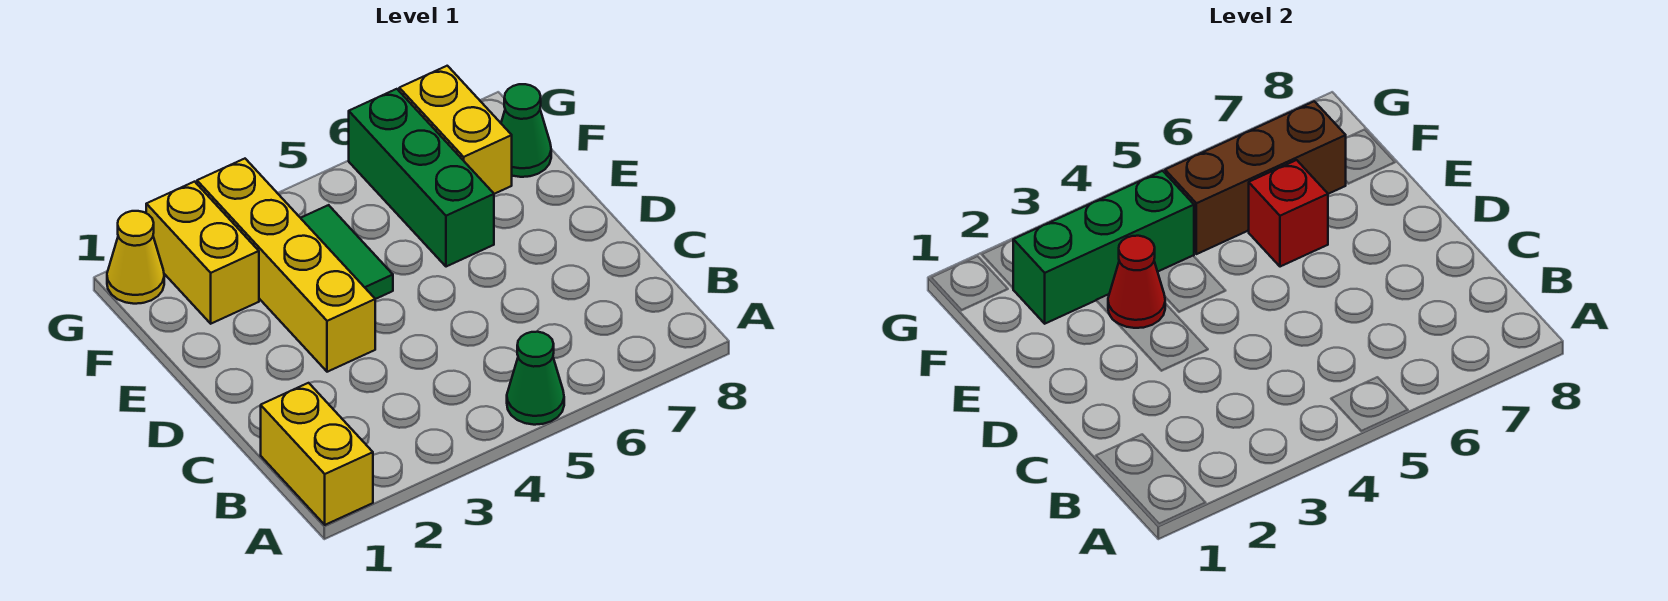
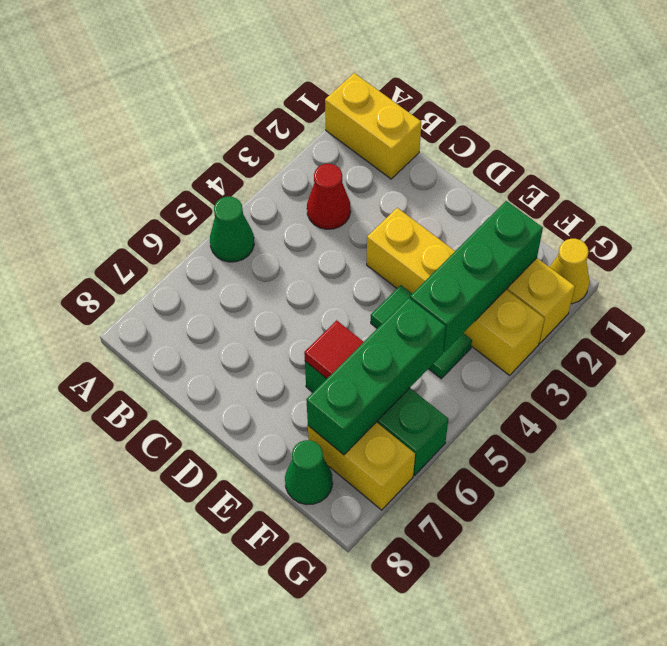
red 1x1 cone [1108,236,1165,328] -> red 1x1 cone moved to [307,164,351,229]
red 1x1 brick [1249,160,1328,267] -> red 1x1 tile [304,320,363,379]
brown 1x3 brick [1165,101,1346,254] -> green 1x3 brick [306,298,446,455]

